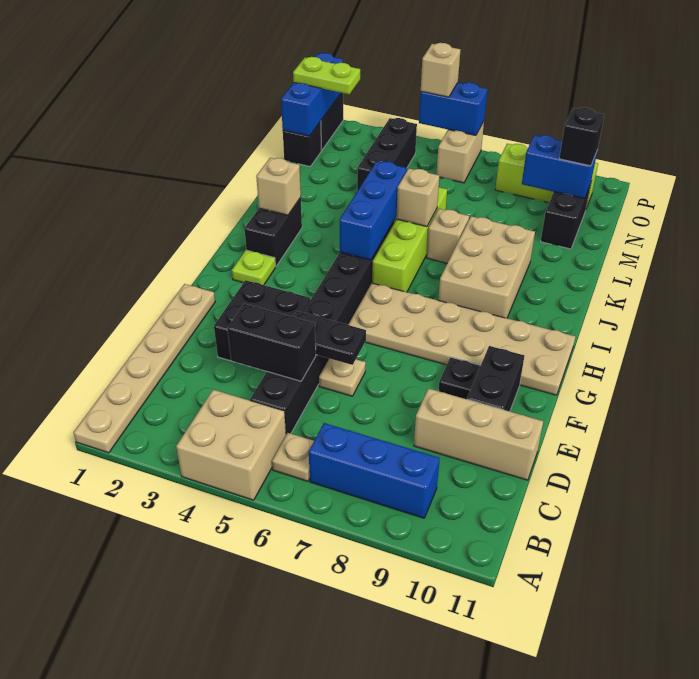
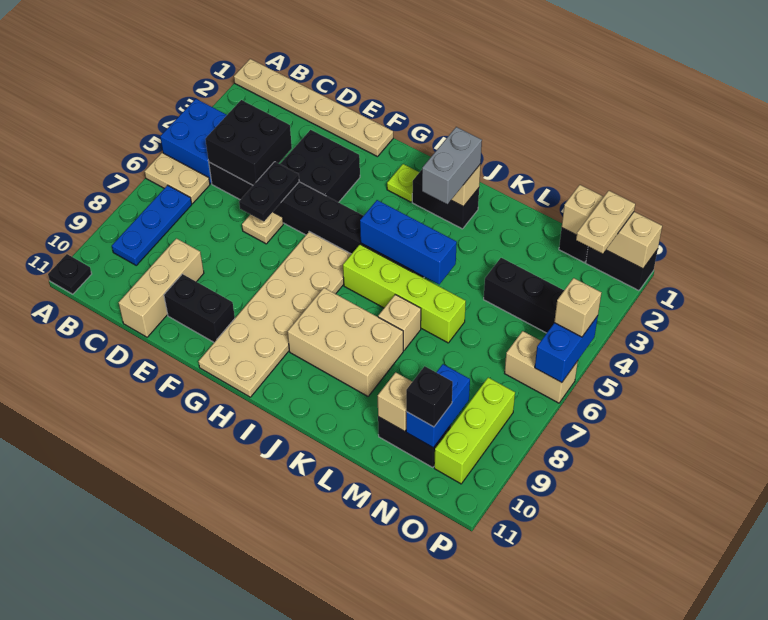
tan 2x2 brick [176,390,286,500] -> blue 2x2 brick [160,99,227,184]
tan 1x1 plate [272,433,314,481] -> tan 1x2 plate [145,153,210,204]
blue 1x3 brick [309,423,440,518] -> blue 1x3 plate [112,185,192,265]
black 1x2 brick [228,304,316,381] -> black 2x2 brick [205,100,292,185]
black 1x1 plate [438,357,481,399] -> black 1x1 plate moved to [48,254,92,294]
none -> grey 1x2 brick [422,127,482,204]
tan 1x1 brick [396,169,439,227] -> tan 1x1 brick moved to [378,372,412,432]
blue 1x3 brick [281,53,343,136] -> tan 1x3 brick [562,185,662,269]
lime 1x2 plate [293,57,360,94] -> tan 1x2 plate [576,191,635,254]

